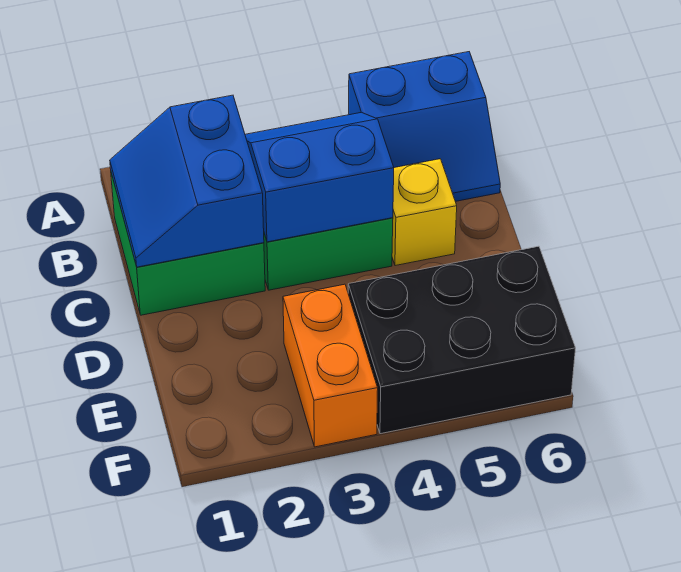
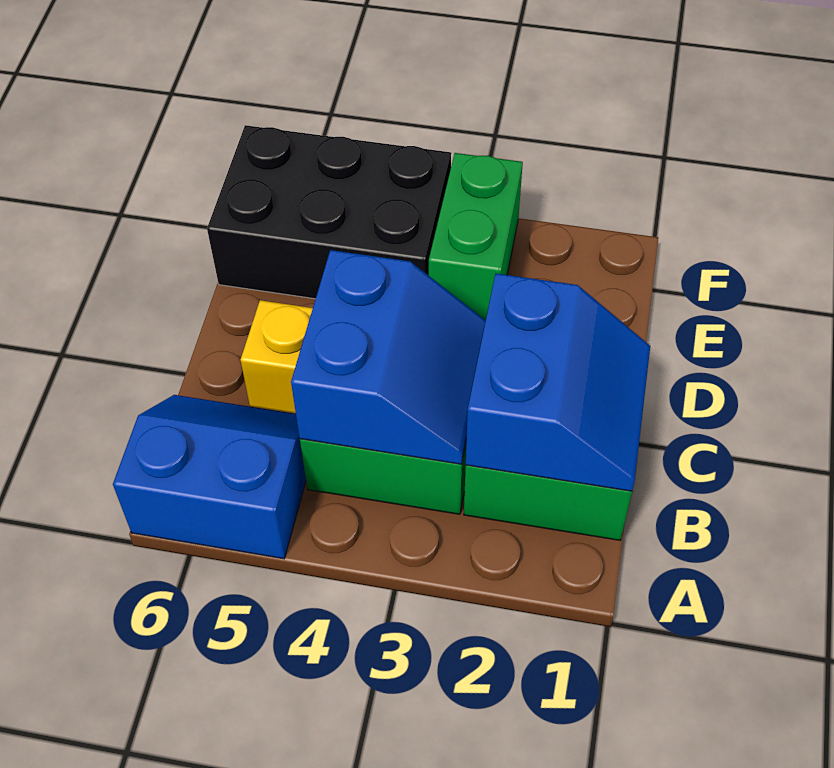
blue 2x2 slope [245,112,394,242] -> blue 2x2 slope turned to [291,250,486,464]
orange 1x2 brick [283,284,378,447] -> green 1x2 brick [429,153,523,320]

